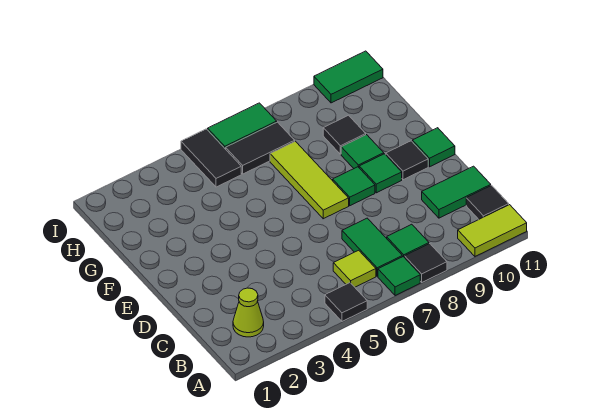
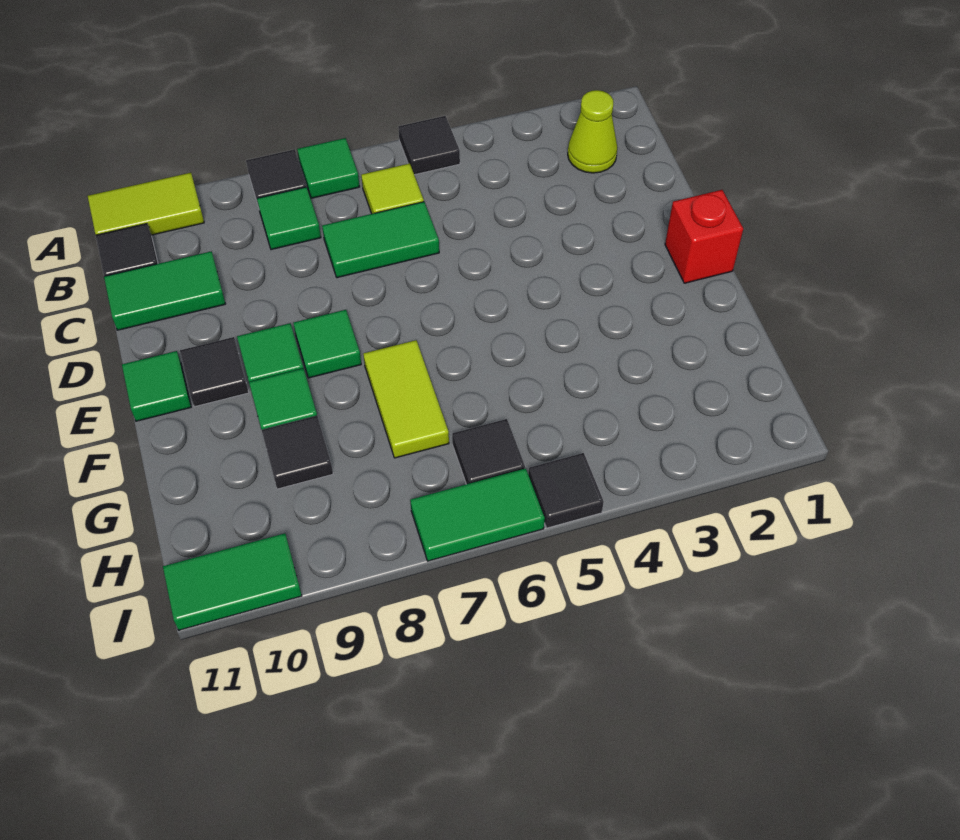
green 1x2 tile [342,218,402,276] -> green 1x2 tile turned to [322,202,439,278]
none -> red 1x1 brick [665,190,743,283]
lime 1x3 tile [270,141,349,219] -> lime 1x2 tile [363,340,449,458]
black 1x2 tile [181,129,241,187] -> black 1x1 tile [528,453,604,528]
black 1x2 tile [226,122,295,174] -> black 1x1 tile [452,419,525,484]

